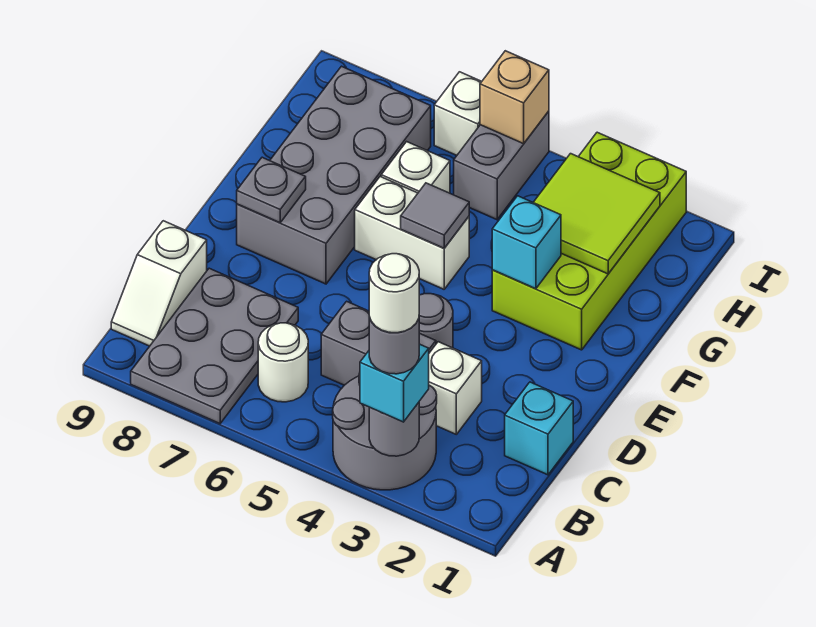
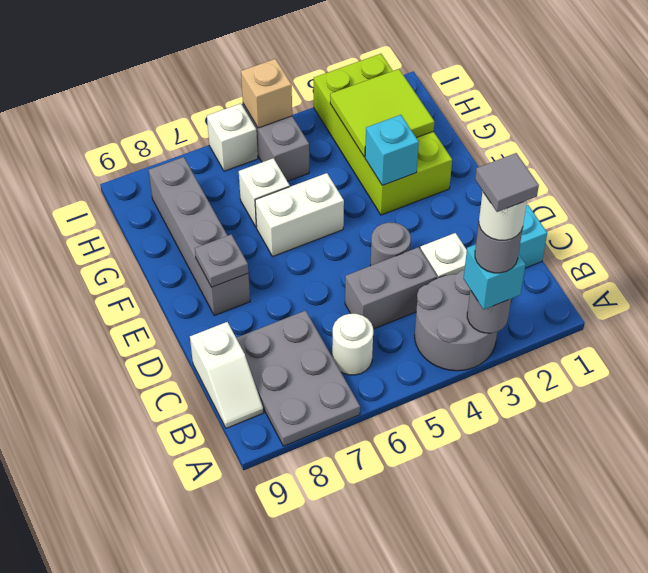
grey 2x4 brick [237,66,431,284] -> grey 1x4 brick [149,157,250,316]
grey 1x1 tile [401,183,469,248] -> grey 1x1 tile moved to [475,153,539,212]

